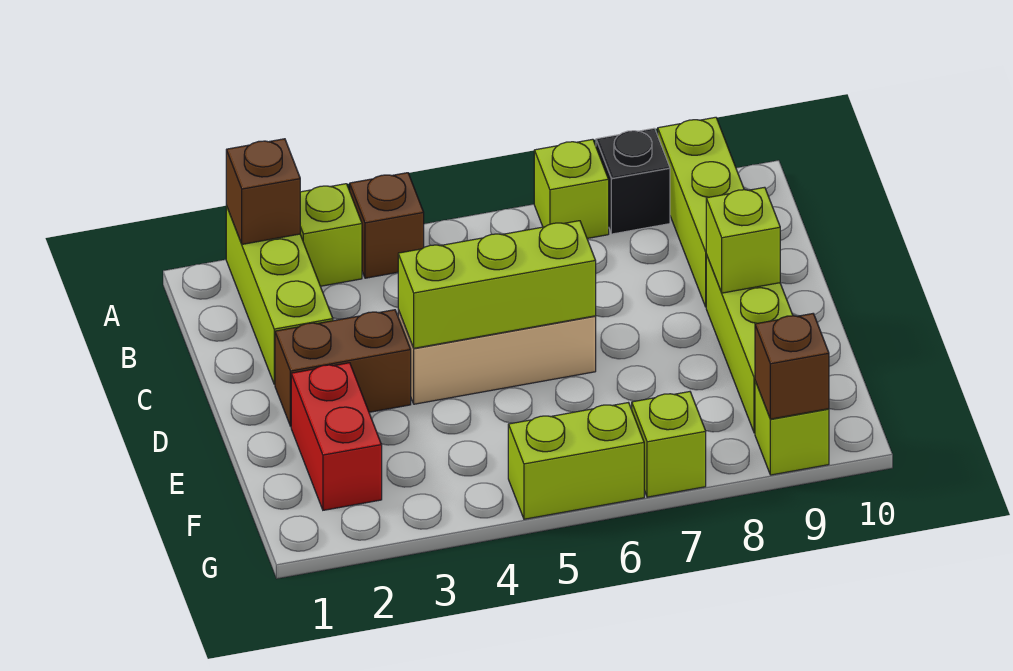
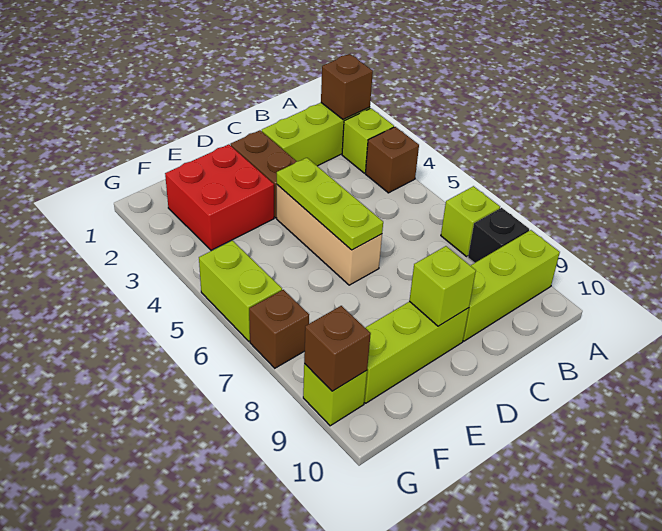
lime 1x3 brick [398,221,596,348] -> lime 1x3 plate [277,158,383,250]
red 1x2 brick [291,363,382,510] -> red 2x2 brick [165,144,274,250]
lime 1x1 brick [632,392,706,497] -> brown 1x1 brick [249,290,309,368]

